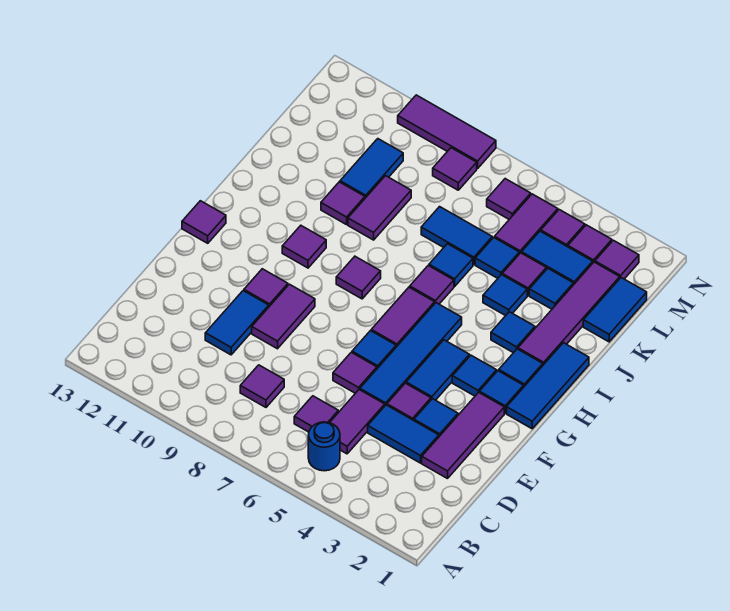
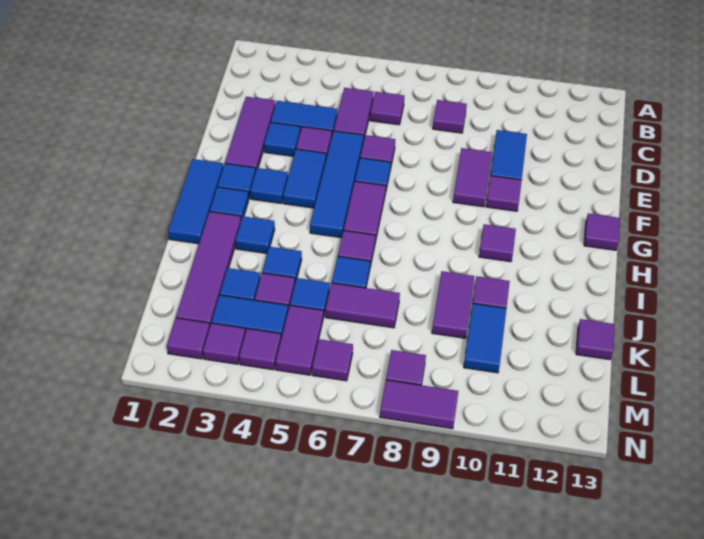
blue 1x1 round brick [308,422,340,471] -> none
purple 1x1 tile [336,256,381,299] -> purple 1x1 tile moved to [576,319,615,360]
blue 1x2 tile [583,278,647,342] -> none
blue 1x2 tile [421,207,492,265] -> purple 1x2 tile [325,283,400,328]
purple 1x3 tile [398,95,496,169] -> purple 1x2 tile [380,380,458,429]

